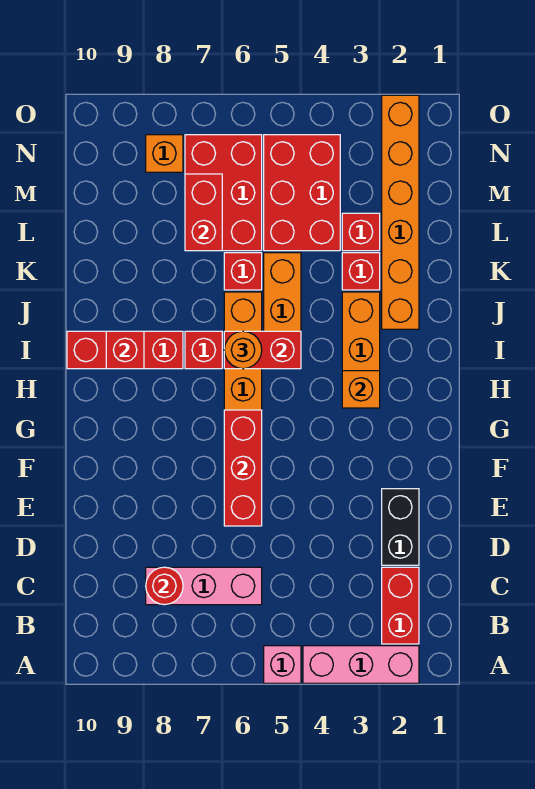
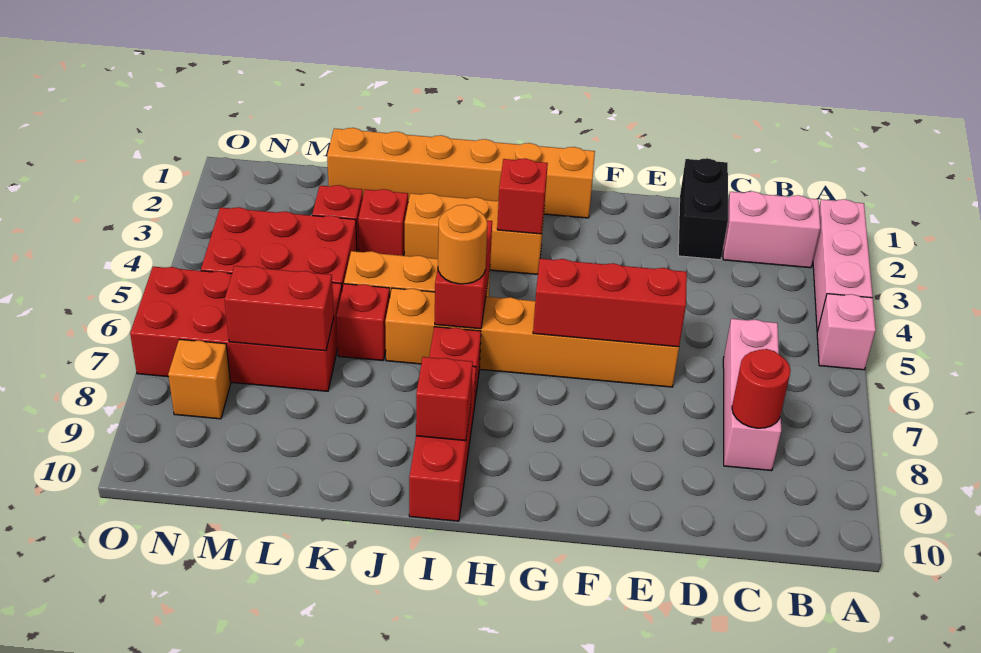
red 1x2 brick [382,567,419,644] -> pink 1x2 brick [723,191,820,268]
black 1x2 brick [382,489,419,565] -> black 1x2 brick turned to [678,158,728,260]
orange 1x1 brick [342,371,380,408] -> red 1x1 brick [497,158,548,234]
orange 1x6 brick [382,95,419,329] -> orange 1x6 brick moved to [327,128,595,218]
red 2x3 brick [185,135,262,251] -> red 2x4 brick [130,267,342,391]

